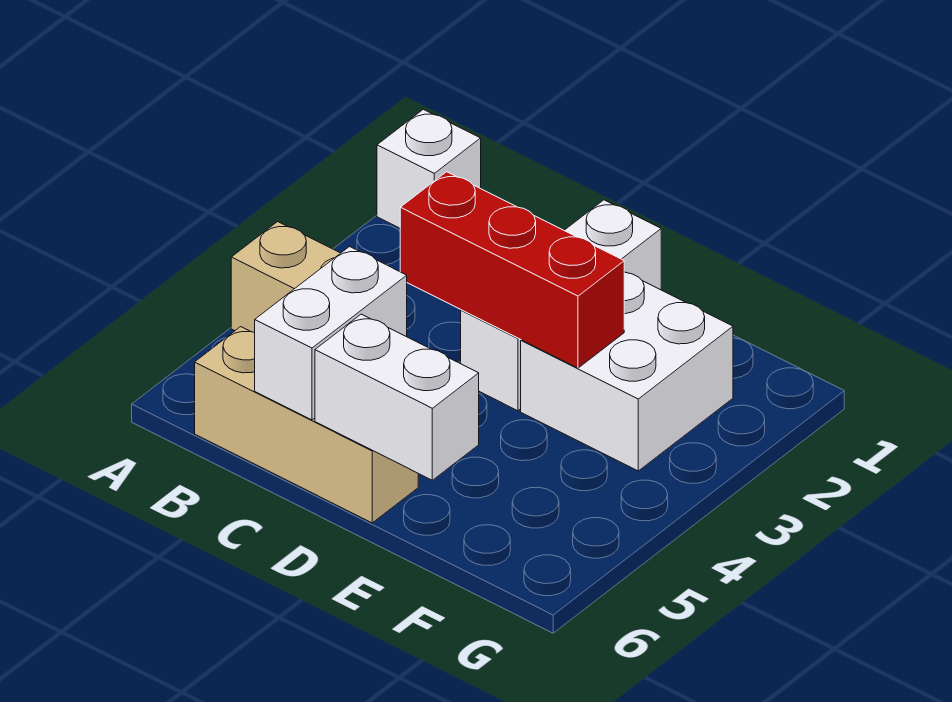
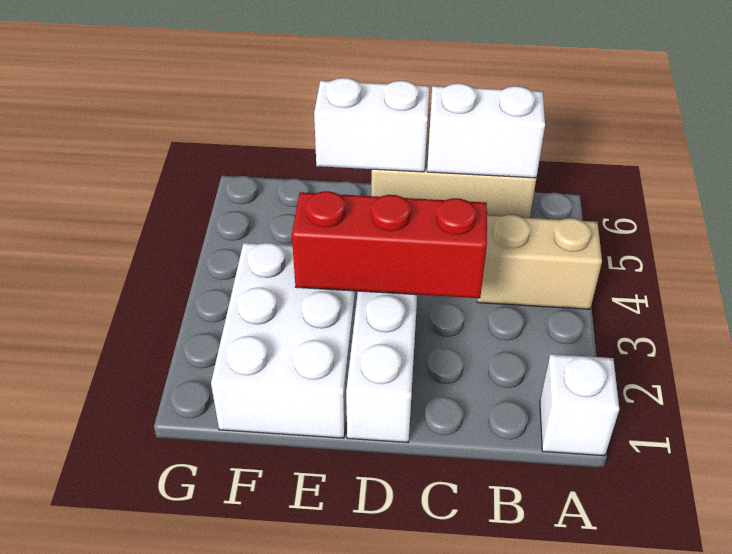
white 1x2 brick [255,247,407,420] -> white 1x2 brick turned to [427,83,545,178]
white 2x2 brick [521,272,733,471] -> white 2x3 brick [211,243,358,438]

